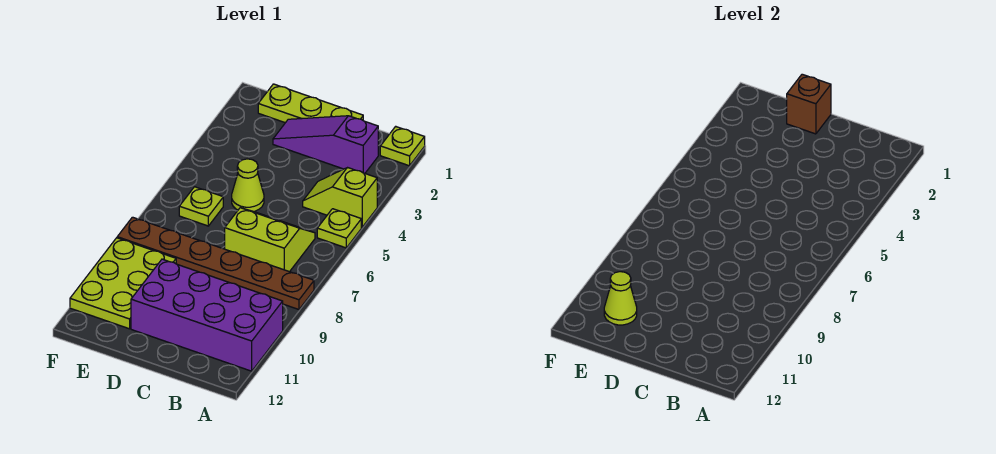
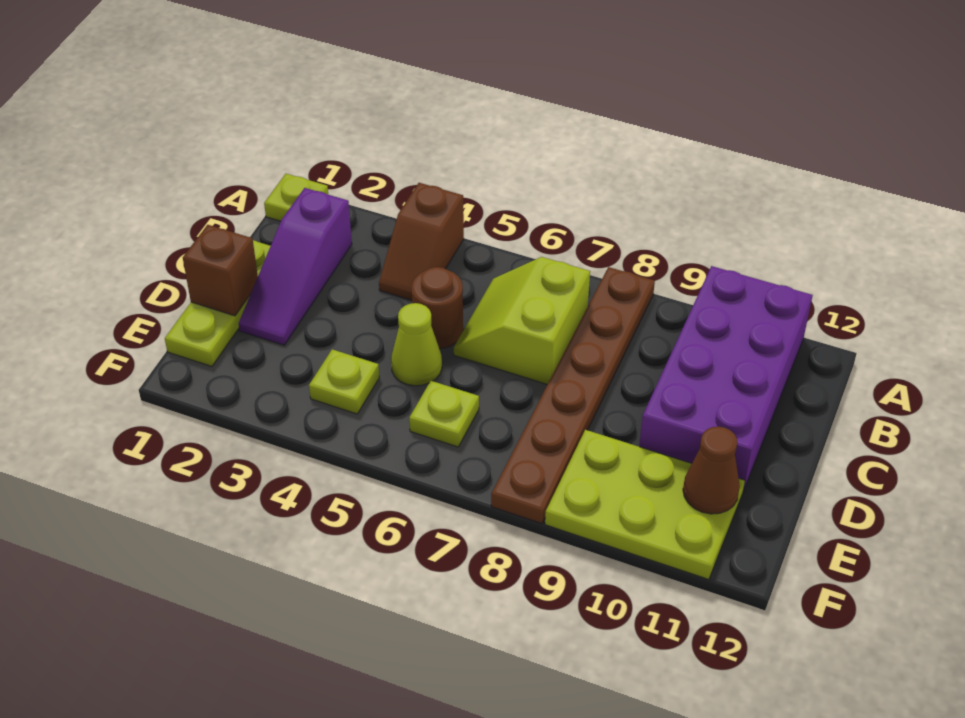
lime 1x2 slope [303,168,377,227] -> brown 1x2 slope [379,183,464,300]
lime 1x1 plate [317,209,361,248] -> lime 1x1 plate moved to [309,349,379,414]
none -> brown 1x1 round brick [412,267,463,349]
lime 1x1 cone [604,272,637,325] -> brown 1x1 cone [683,427,740,514]

